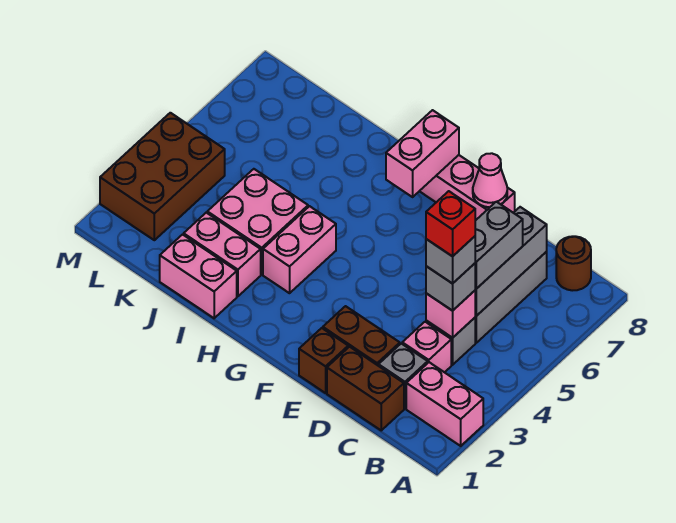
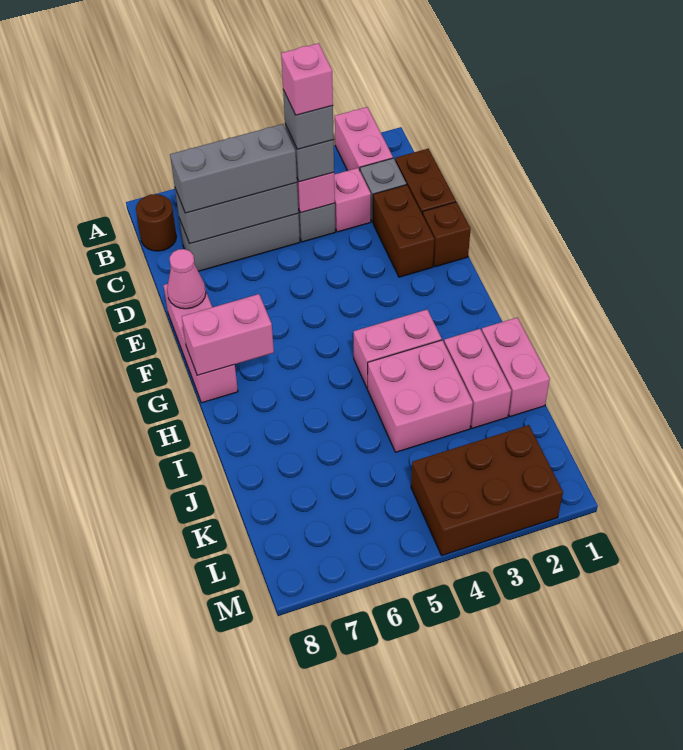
red 1x1 brick [426,191,475,256] -> pink 1x1 brick [281,43,333,115]
grey 1x2 brick [475,202,523,289] -> grey 1x3 brick [170,124,297,213]

